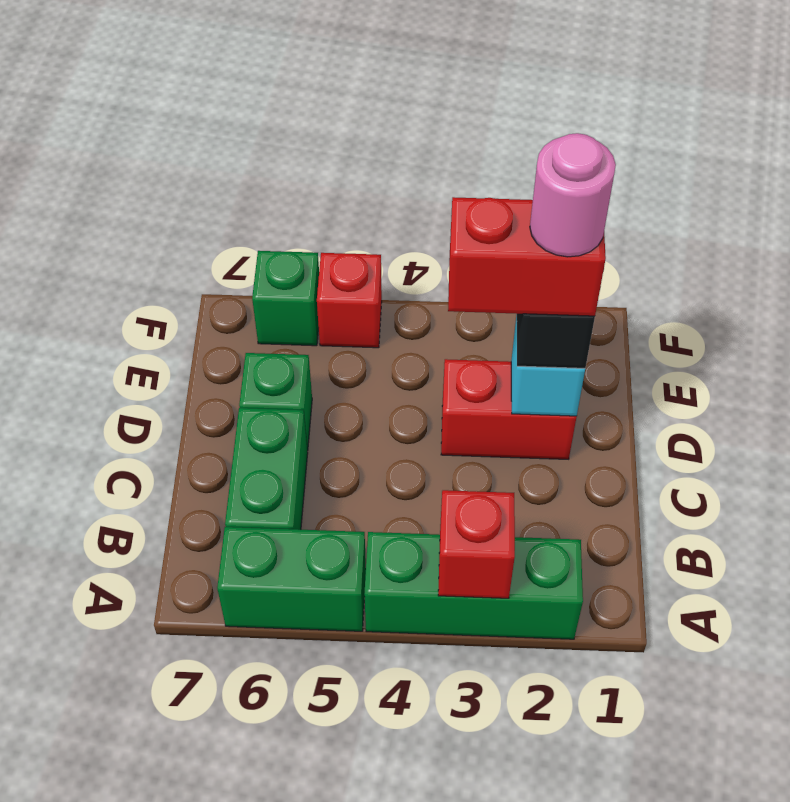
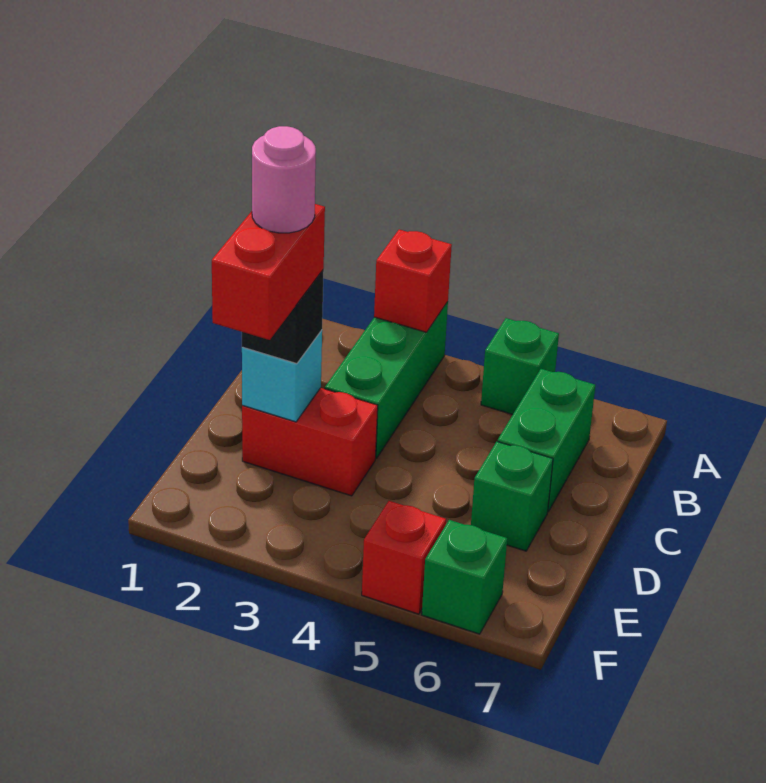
green 1x3 brick [364,532,583,639] -> green 1x3 brick turned to [325,302,448,459]
green 1x2 brick [217,527,366,631] -> green 1x1 brick [481,318,559,415]
red 1x2 brick [448,197,606,316] -> red 1x2 brick turned to [212,204,325,340]

